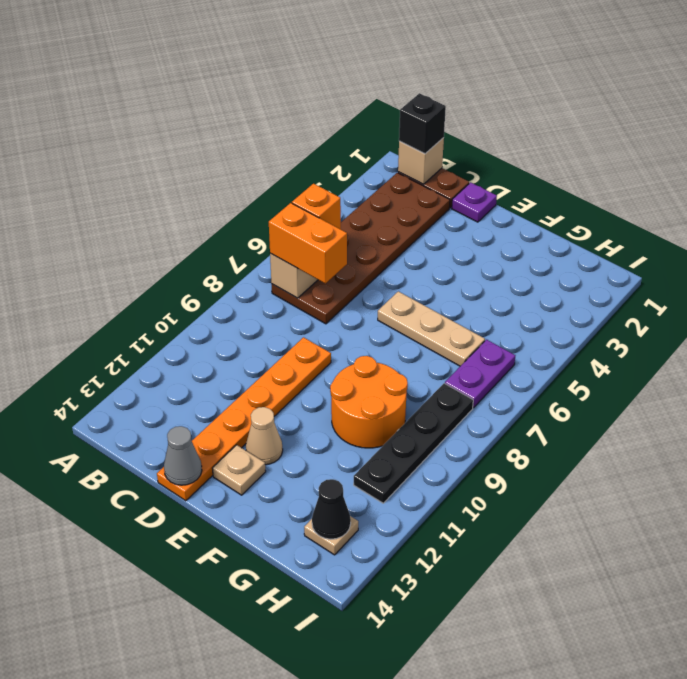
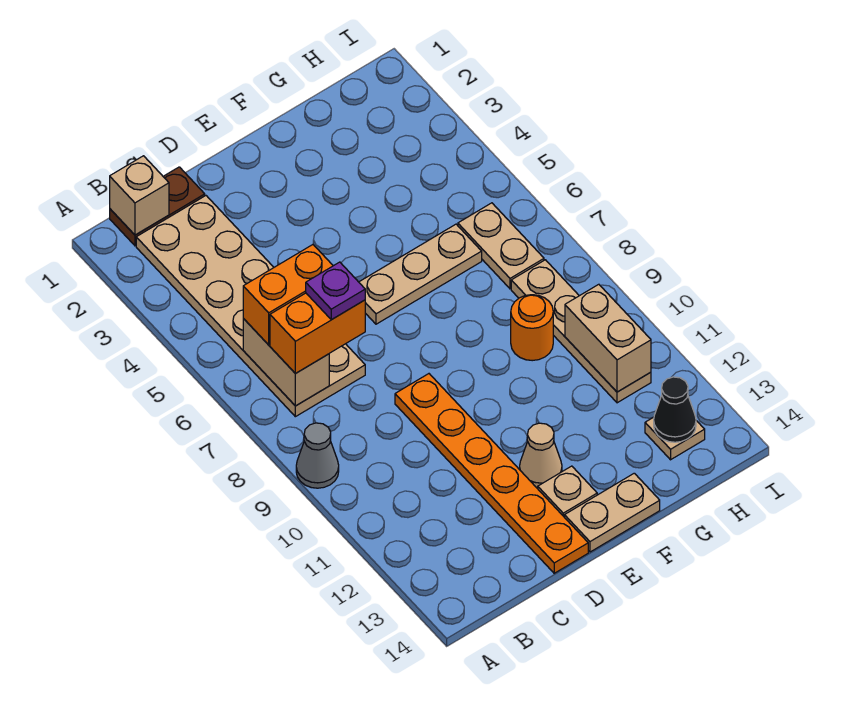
black 1x1 brick [399,93,446,154] -> none
brown 2x6 plate [272,173,450,324] -> tan 2x6 plate [136,196,365,417]
orange 1x1 brick [292,184,341,229] -> orange 1x2 brick [243,245,333,345]
purple 1x1 plate [452,182,497,222] -> purple 1x1 plate moved to [306,262,365,320]
grey 1x1 cone [164,426,202,485] -> grey 1x1 cone moved to [296,423,339,488]
none -> tan 1x2 plate [565,473,660,552]
orange 2x2 round brick [330,356,408,448] -> orange 1x1 round brick [511,295,553,361]
purple 1x2 plate [445,340,515,408] -> tan 1x2 plate [458,203,544,289]
black 1x4 plate [354,383,473,503] -> tan 1x4 plate [511,260,651,403]
none -> tan 1x2 brick [565,284,651,392]

